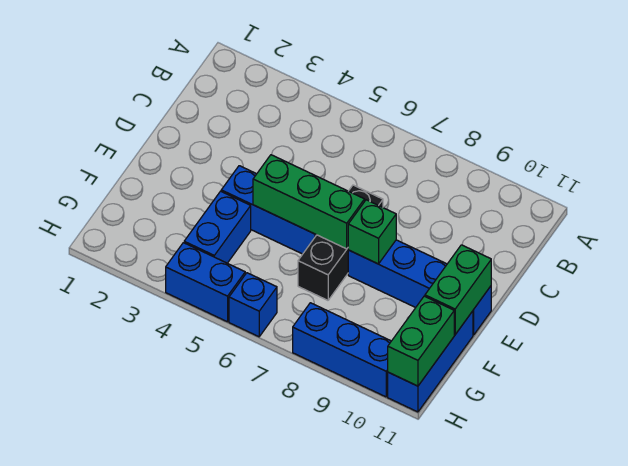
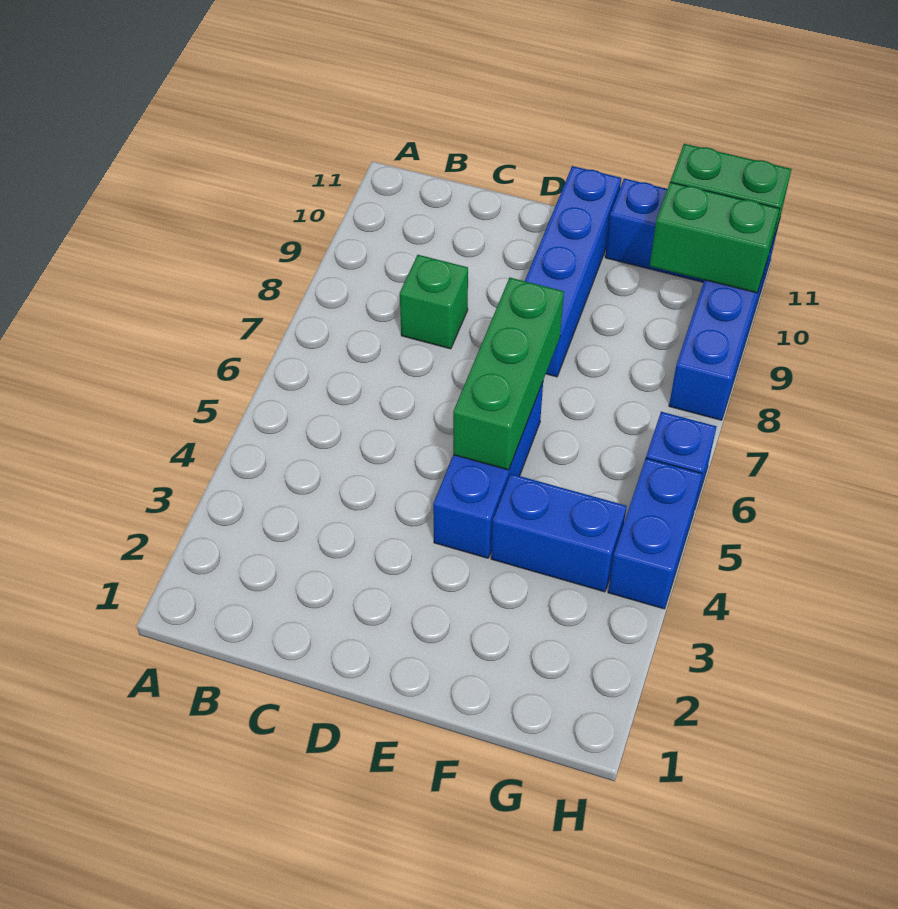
black 1x3 brick [298,185,383,300] -> none
green 1x1 brick [348,200,396,264] -> green 1x1 brick moved to [400,255,468,349]
green 1x2 brick [425,245,491,335] -> green 1x2 brick moved to [650,182,780,293]

